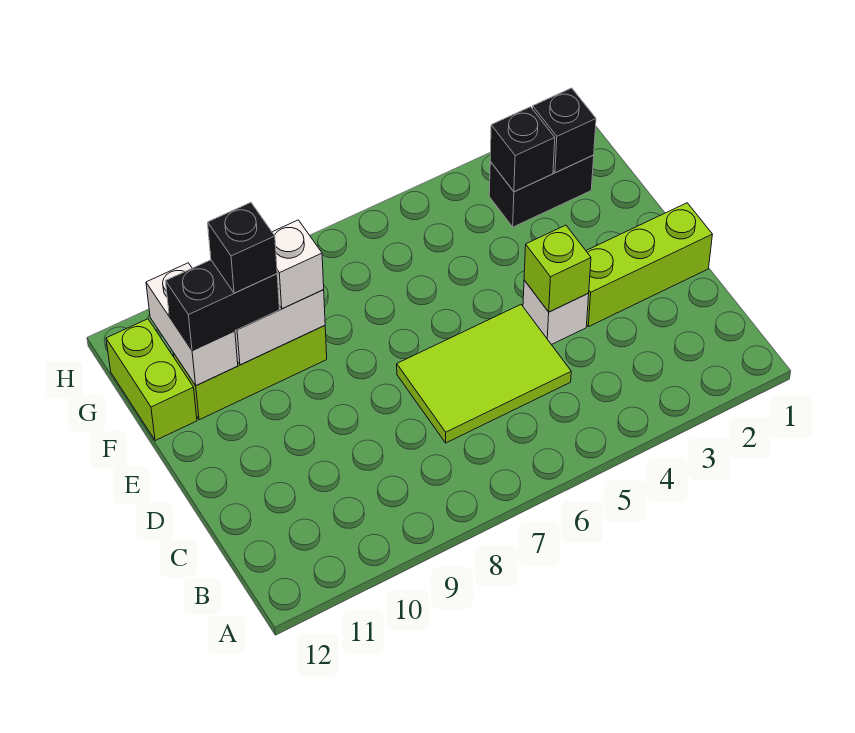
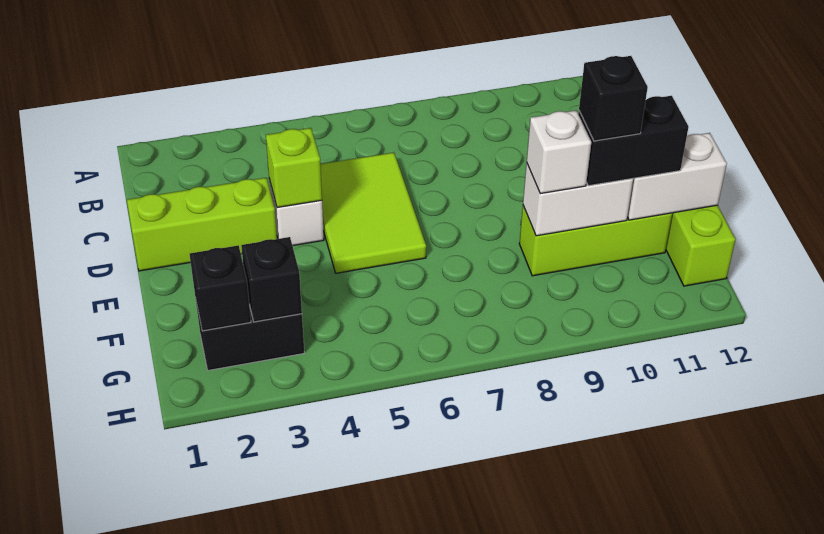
lime 2x3 tile [397,305,571,443] -> lime 2x3 tile turned to [320,153,426,273]
white 1x2 brick [146,263,238,386] -> white 1x2 brick turned to [627,133,727,220]

